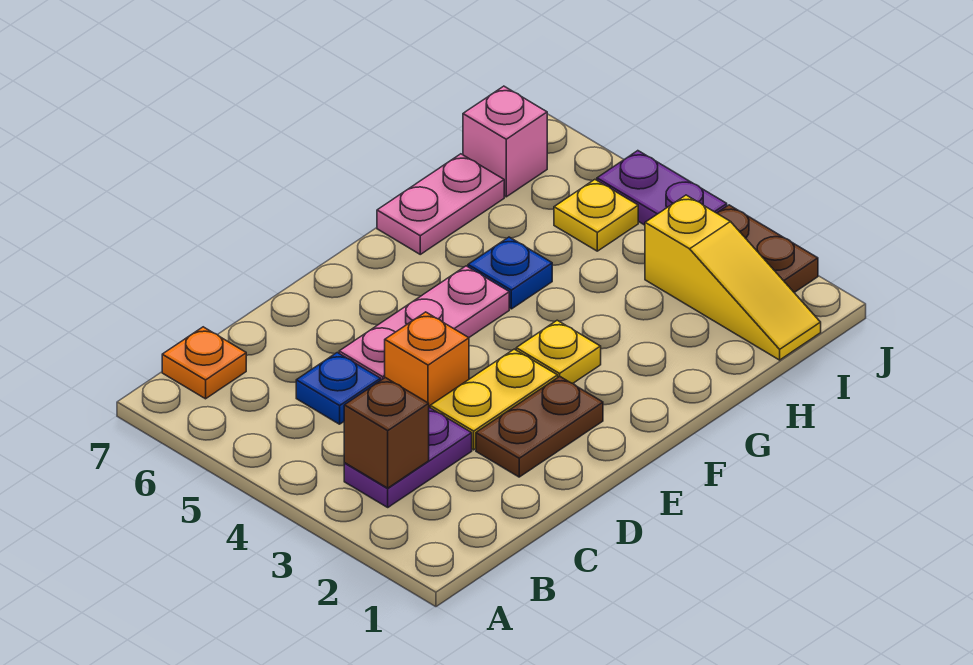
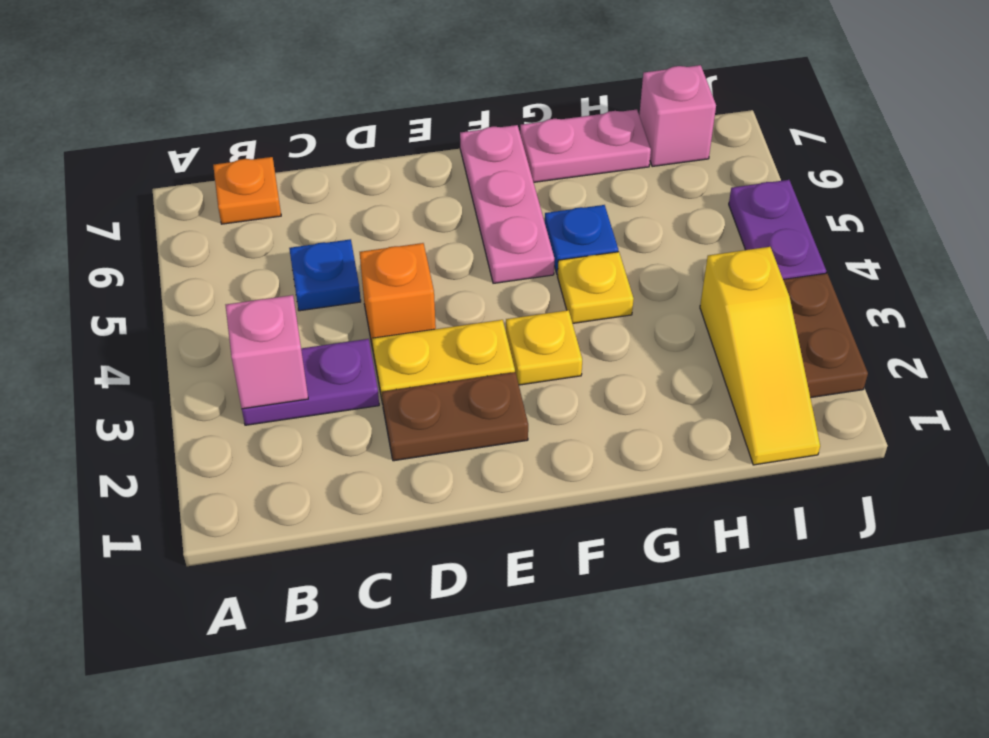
brown 1x1 brick [344,378,429,488] -> pink 1x1 brick [226,295,308,409]
pink 1x3 plate [339,266,509,380] -> pink 1x3 plate turned to [460,125,554,283]
yellow 1x1 plate [554,180,638,251] -> yellow 1x1 plate moved to [557,252,634,323]

